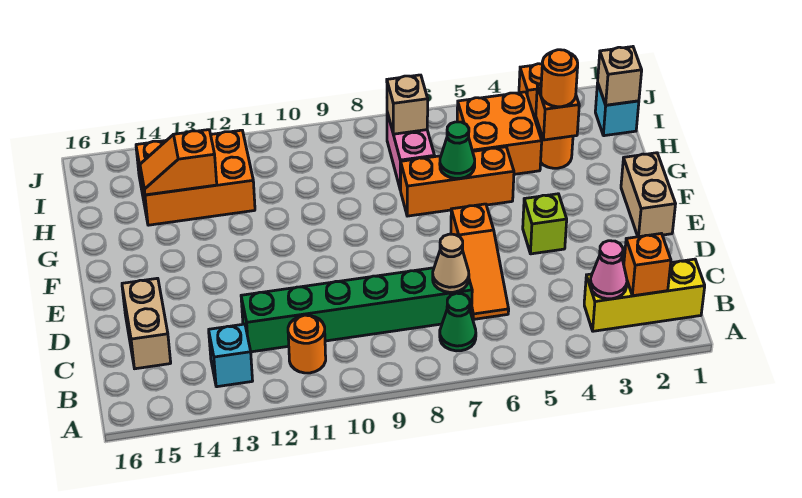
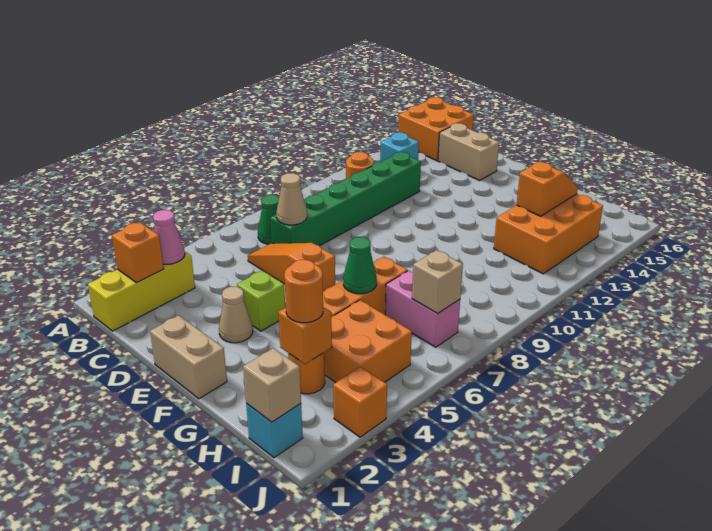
none -> orange 2x2 brick [398,97,473,161]
none -> tan 1x1 cone [219,287,253,343]

